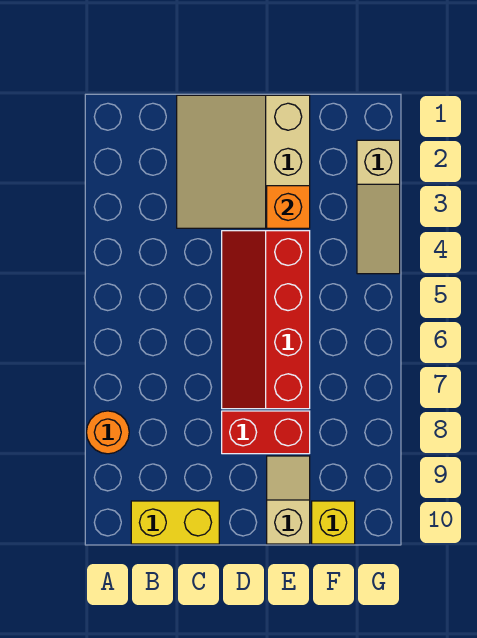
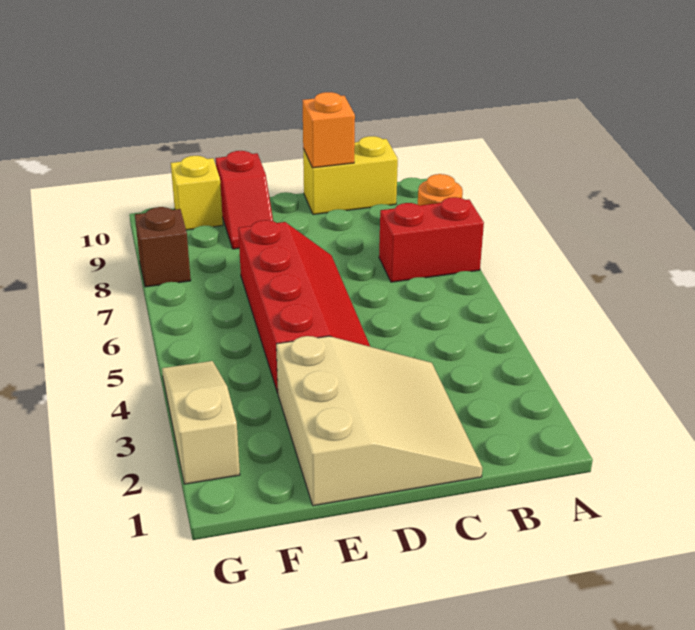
red 1x2 brick [222,411,310,454] -> red 1x2 brick moved to [379,197,484,282]
orange 1x1 brick [267,186,310,228] -> orange 1x1 brick moved to [302,92,355,168]
tan 1x2 slope [267,456,310,544] -> red 1x2 slope [216,151,273,249]
none -> brown 1x1 brick [135,207,191,287]

